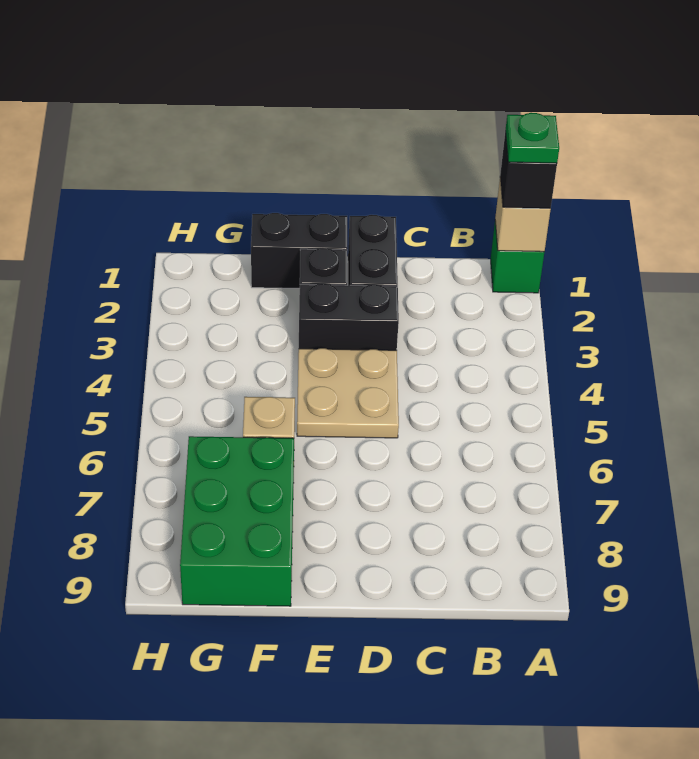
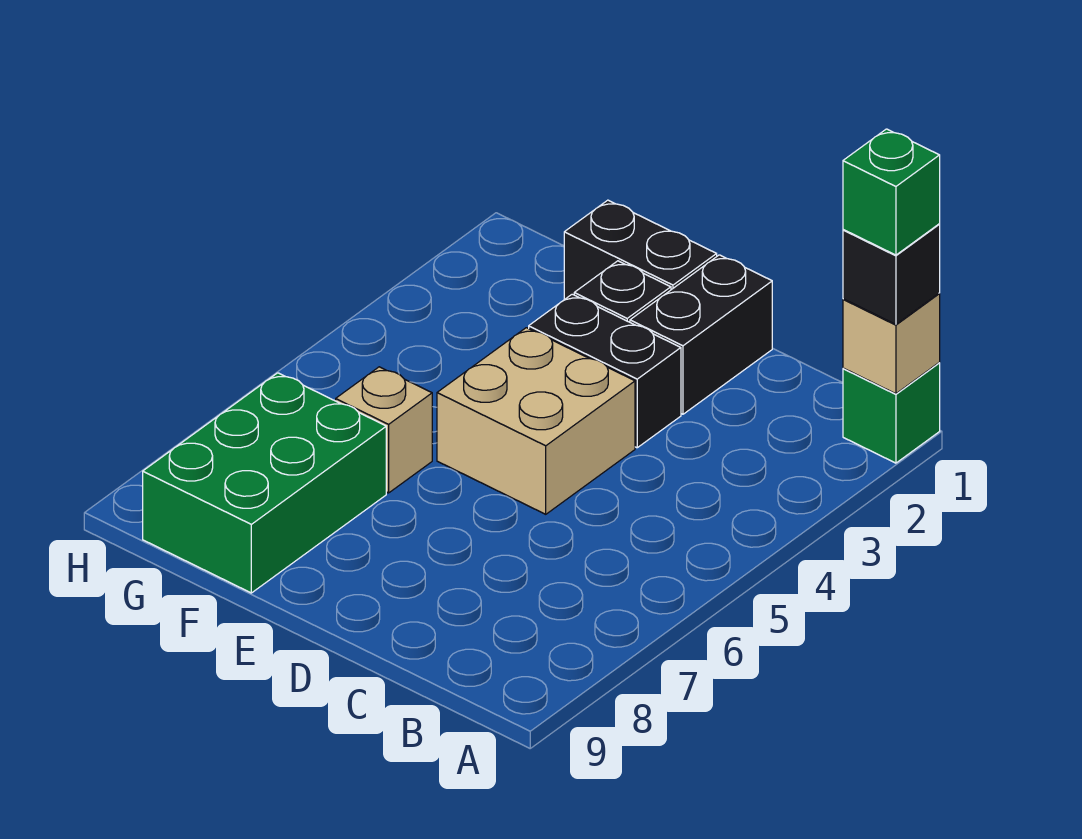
green 1x1 plate [505,113,559,163] -> green 1x1 brick [843,129,940,255]
tan 2x2 plate [297,348,399,438] -> tan 2x2 brick [437,328,635,514]

